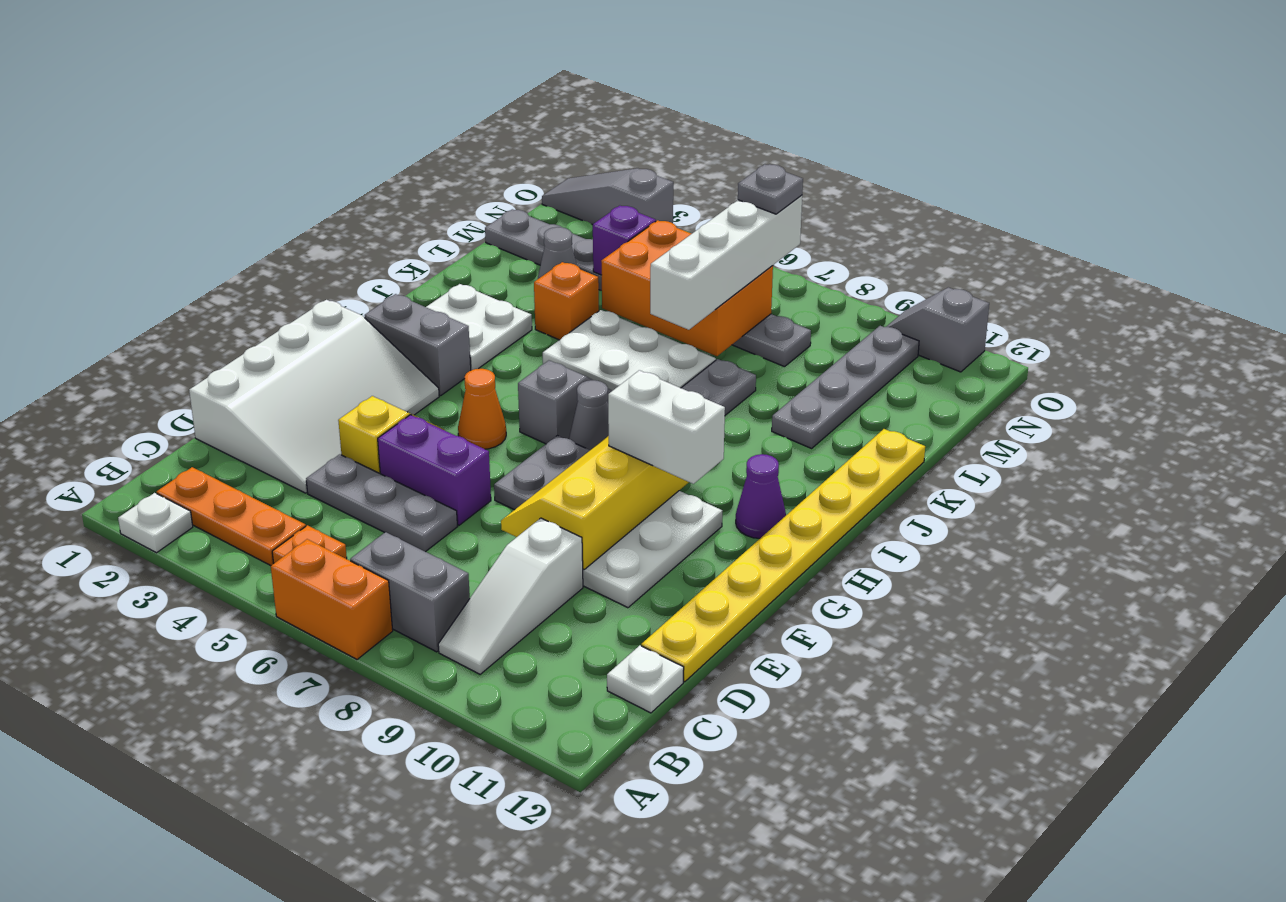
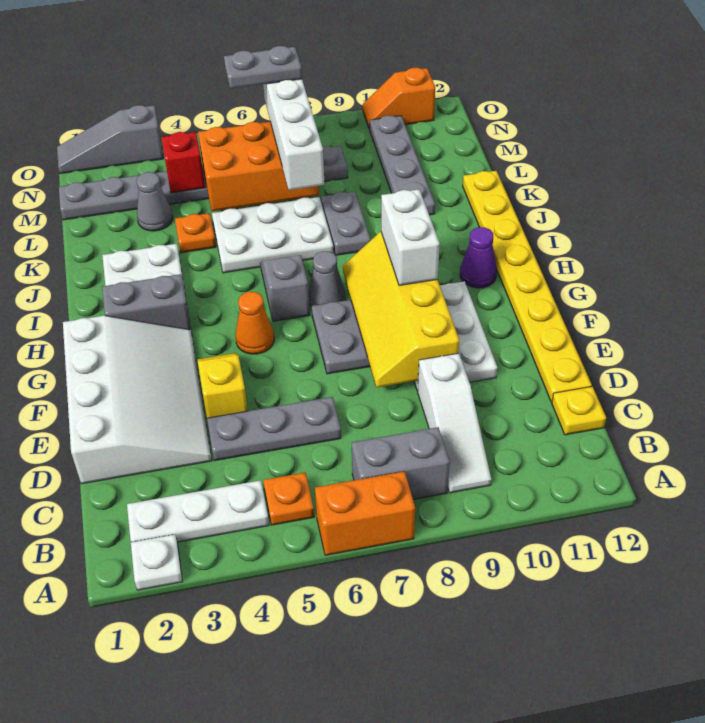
orange 1x3 plate [157,467,306,566] -> white 1x3 plate [127,480,269,542]
white 1x1 plate [607,645,684,713] -> yellow 1x1 plate [552,387,606,435]
purple 1x2 brick [378,415,491,525] -> none
white 1x2 brick [608,370,725,484] -> white 1x2 brick turned to [381,189,440,285]
orange 1x1 brick [534,262,599,340] -> orange 1x1 plate [175,213,216,253]
purple 1x1 brick [593,206,656,275] -> red 1x1 brick [161,132,205,193]
grey 1x1 plate [738,164,803,214] -> grey 1x2 plate [224,46,302,89]
grey 1x2 slope [886,287,989,372] -> orange 1x2 slope [363,68,435,129]

